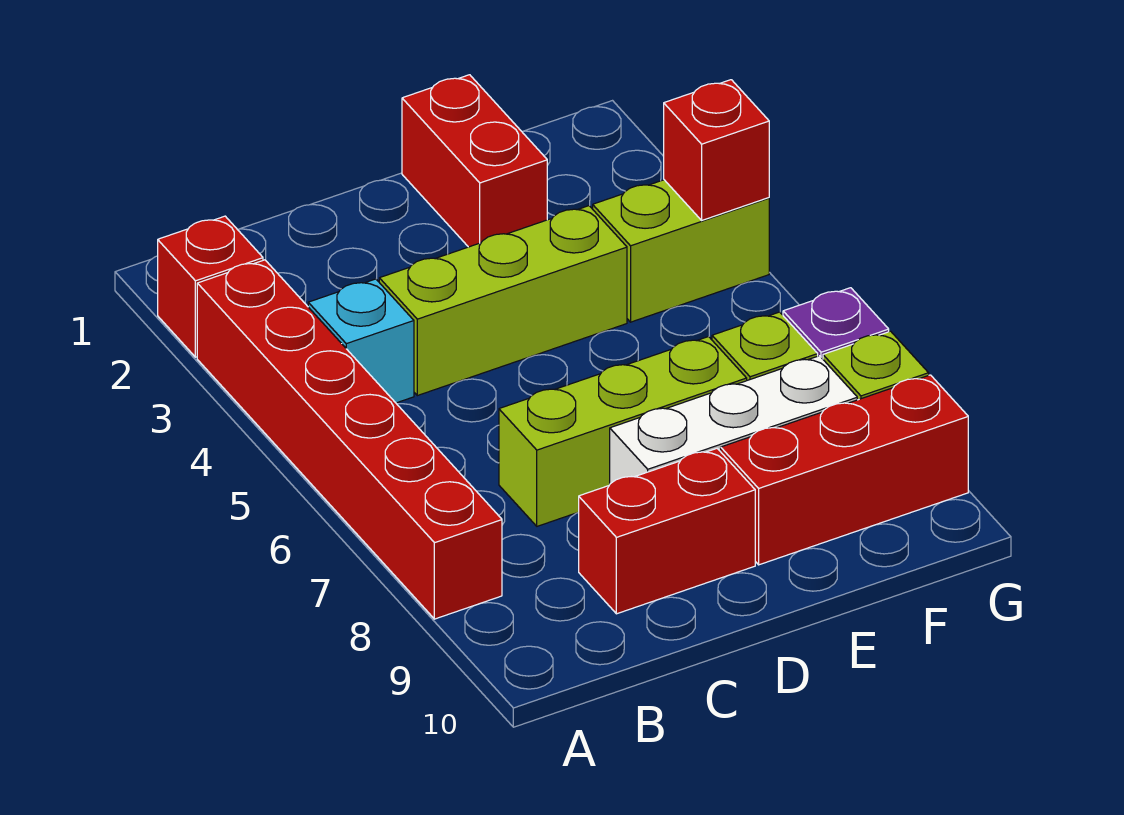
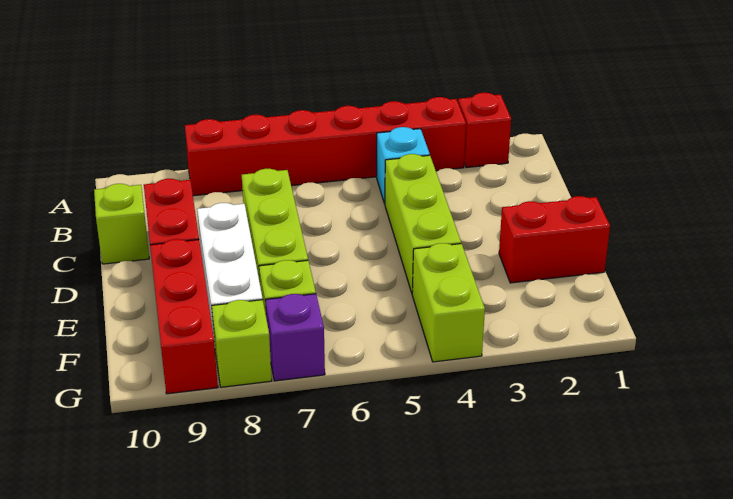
none -> lime 1x1 brick [94,184,149,264]
red 1x1 brick [664,80,769,220] -> none

